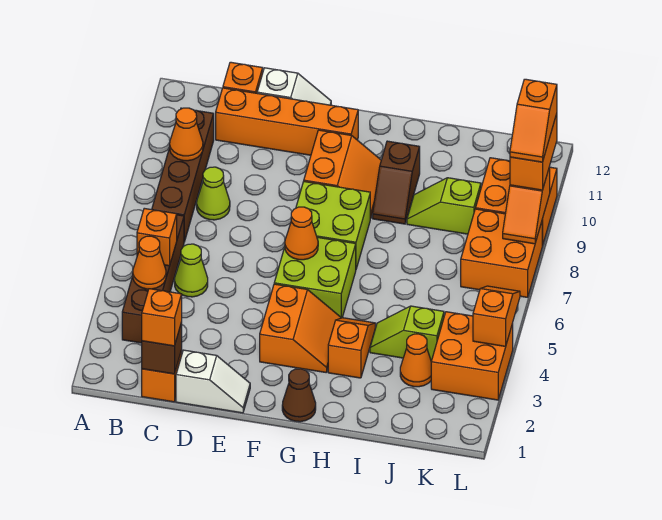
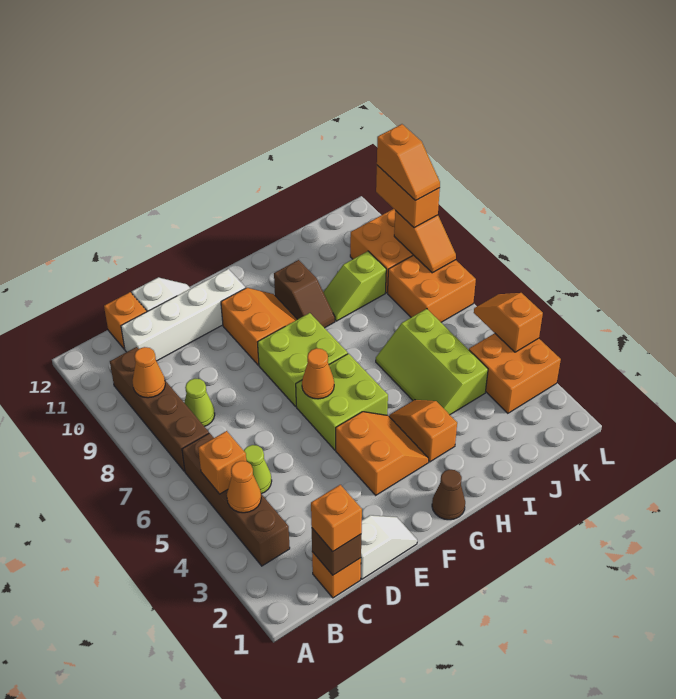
orange 1x4 brick [216,88,358,155] -> white 1x4 brick [121,269,245,361]
lime 1x2 slope [370,306,444,361] -> lime 2x3 slope [376,309,488,415]
orange 1x1 cone [400,334,431,387] -> none

